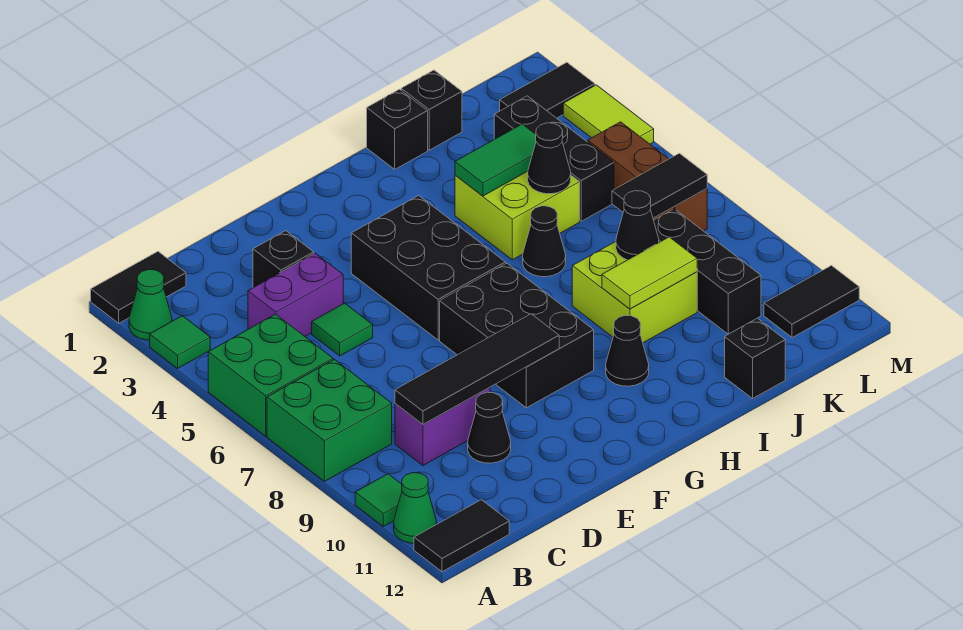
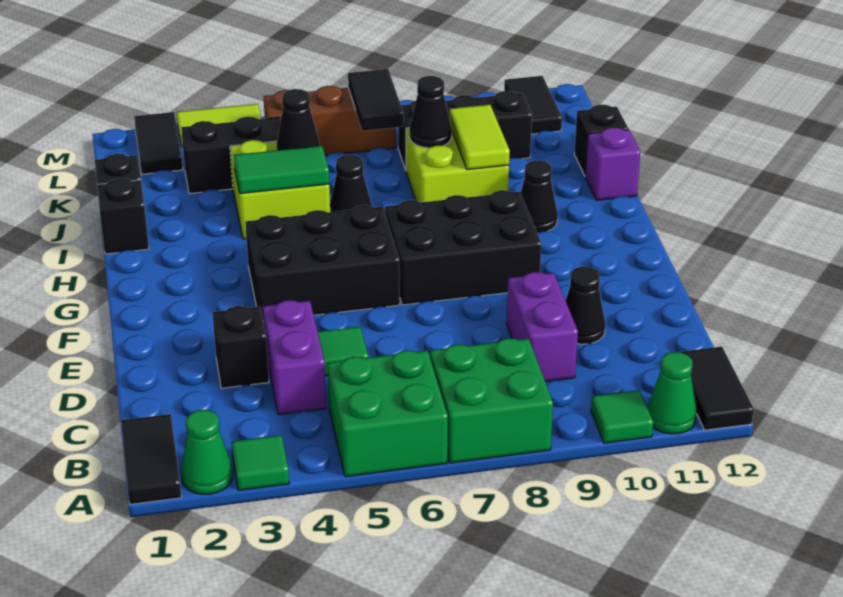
black 1x4 tile [395,314,559,424] -> none
green 1x2 tile [455,124,536,196] -> green 1x2 tile turned to [234,146,329,194]
none -> purple 1x1 brick [585,128,641,200]

